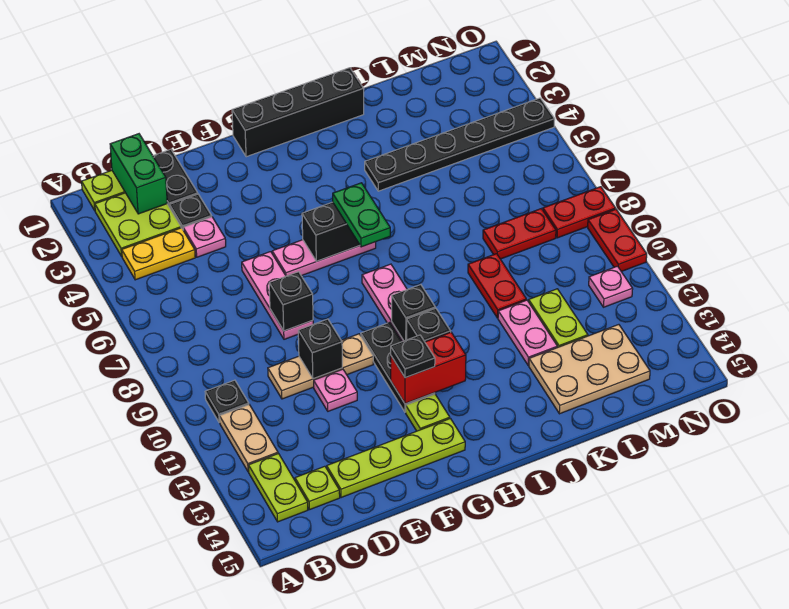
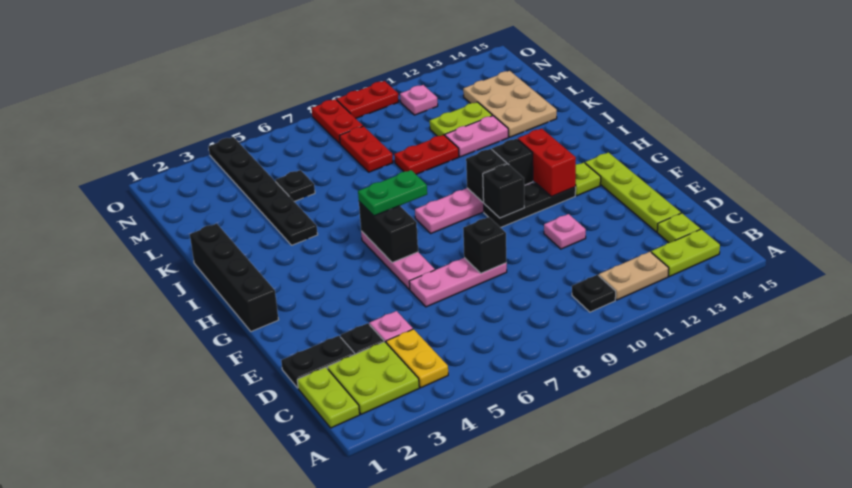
green 1x2 brick [110,134,167,214] -> none
tan 1x3 plate [268,334,373,399] -> none
black 1x1 brick [298,319,342,379] -> black 1x1 brick moved to [483,164,524,218]
black 1x1 plate [391,335,435,378] -> black 1x1 plate moved to [275,170,315,201]

